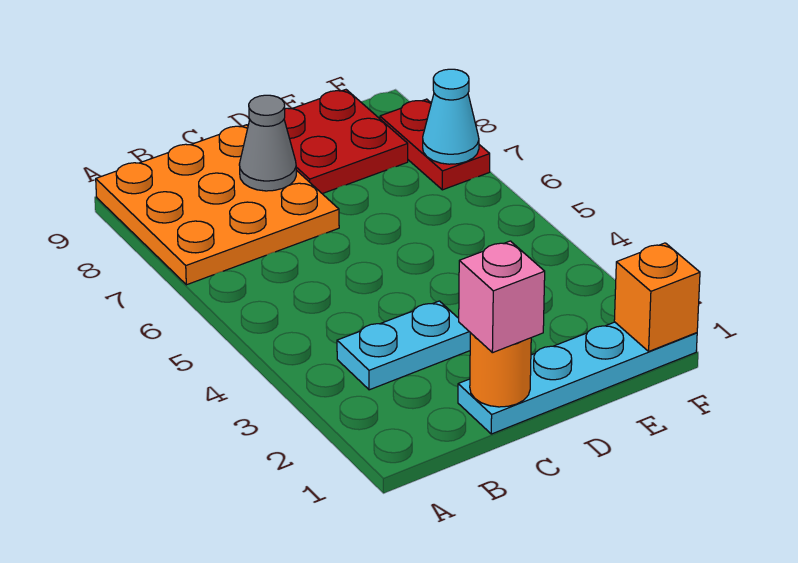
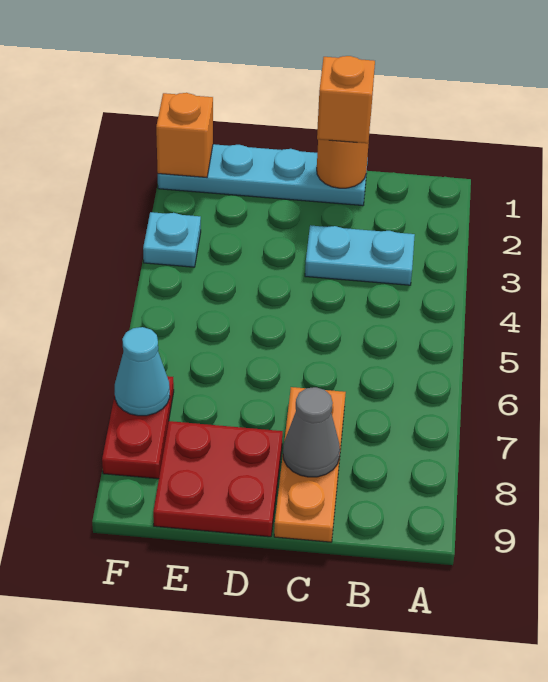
orange 3x3 plate [96,125,339,285] -> orange 1x3 plate [274,387,346,542]
pink 1x1 brick [459,241,545,353] -> orange 1x1 brick [317,56,375,143]
none -> cyan 1x1 plate [143,212,201,267]

